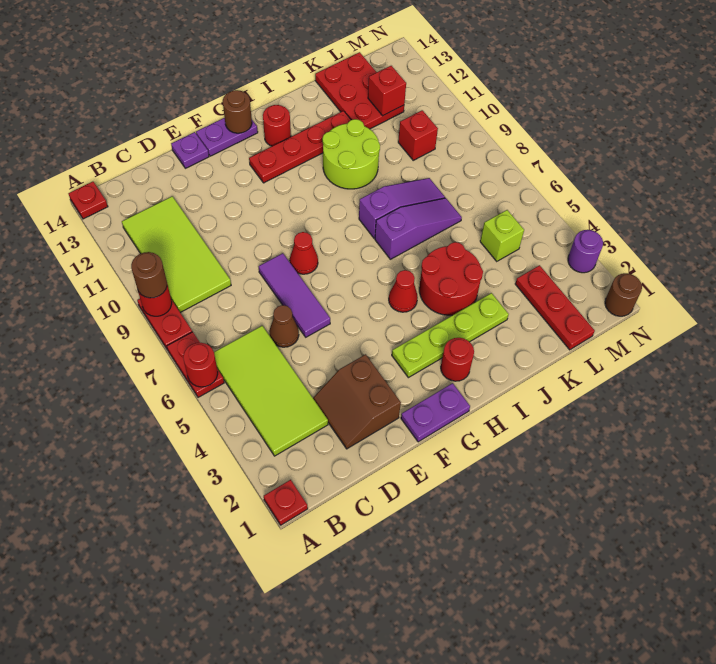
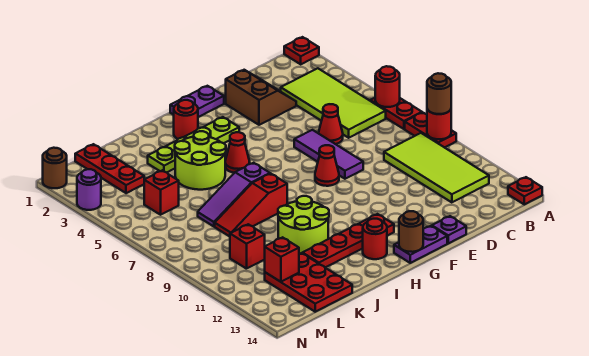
brown 1x1 cone [269,305,299,347] -> red 1x1 cone [319,104,343,144]
red 2x2 round brick [419,242,483,315] -> lime 2x2 round brick [175,131,226,190]
purple 1x3 slope [359,178,445,238] -> red 1x3 slope [215,174,287,237]
lime 1x1 brick [480,210,524,261] -> red 1x1 brick [144,170,179,215]

